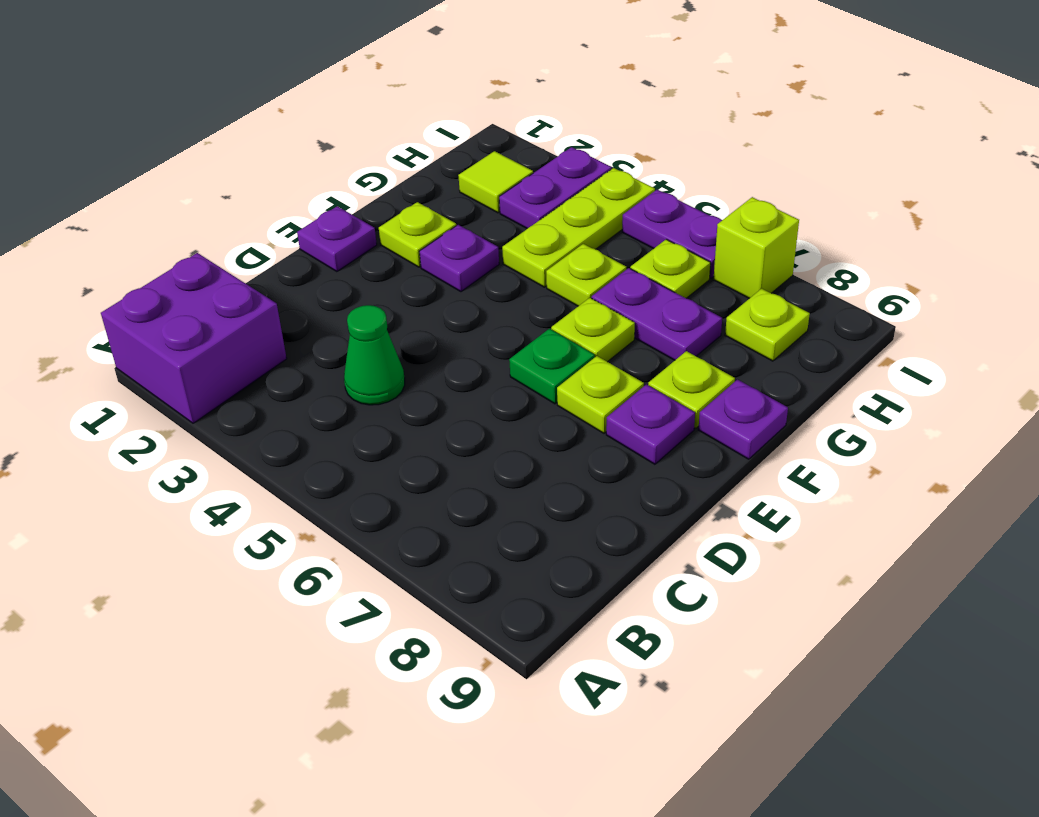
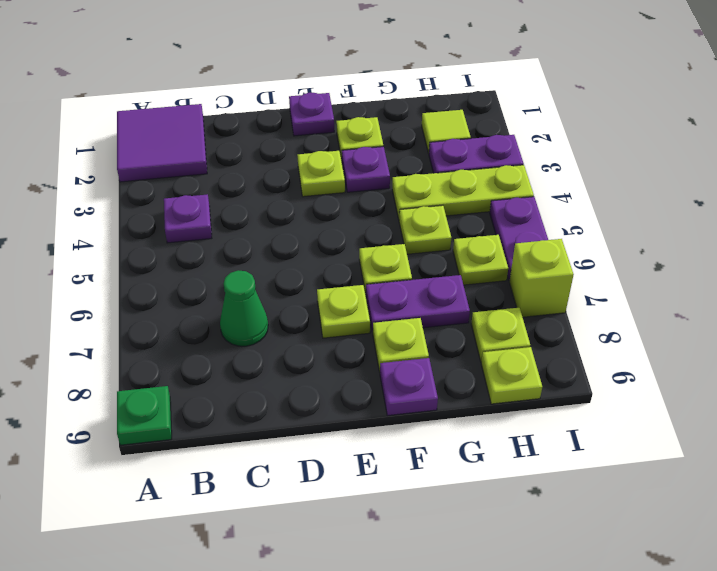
purple 2x2 brick [101,253,287,423] -> purple 2x2 tile [117,104,207,182]
green 1x1 cone [344,305,405,405] -> green 1x1 cone moved to [220,270,268,346]
none -> lime 1x1 plate [298,151,345,197]
green 1x1 plate [509,329,595,404] -> green 1x1 plate moved to [117,386,172,445]
purple 1x1 plate [606,384,695,464] -> purple 1x1 plate moved to [164,194,212,243]
purple 1x2 plate [592,268,722,360] -> purple 1x2 plate turned to [366,275,470,333]
none -> lime 1x1 plate [481,347,542,404]

